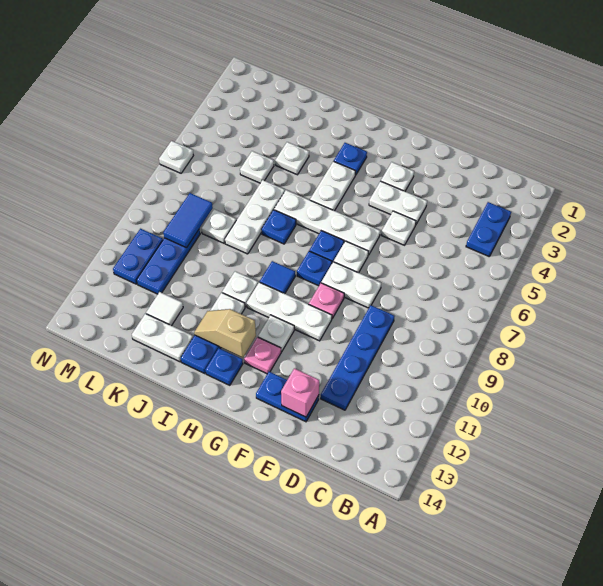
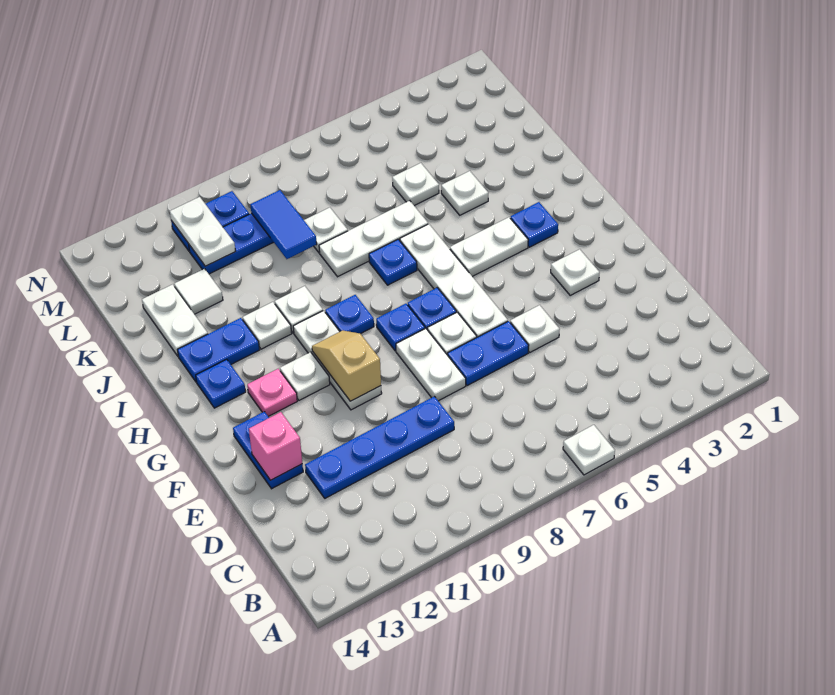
blue 1x2 plate [466,202,511,257] -> blue 1x2 plate moved to [448,321,529,386]
white 1x2 plate [369,181,427,224] -> white 1x2 plate moved to [170,197,236,266]
pink 1x1 plate [309,283,344,318] -> none
blue 1x1 tile [260,261,295,294] -> blue 1x1 plate [325,295,374,334]
tan 1x2 slope [194,309,256,357] -> tan 1x2 slope moved to [312,330,381,401]
blue 1x2 tile [163,193,213,248] -> blue 1x2 tile turned to [250,190,317,259]
white 1x1 plate [159,141,193,173] -> white 1x1 plate moved to [563,425,615,475]

